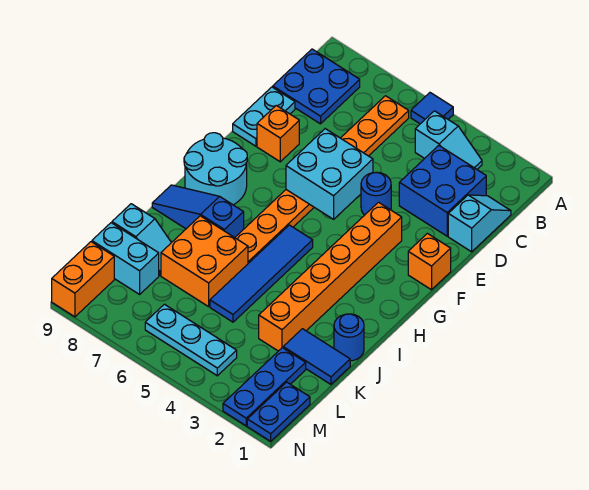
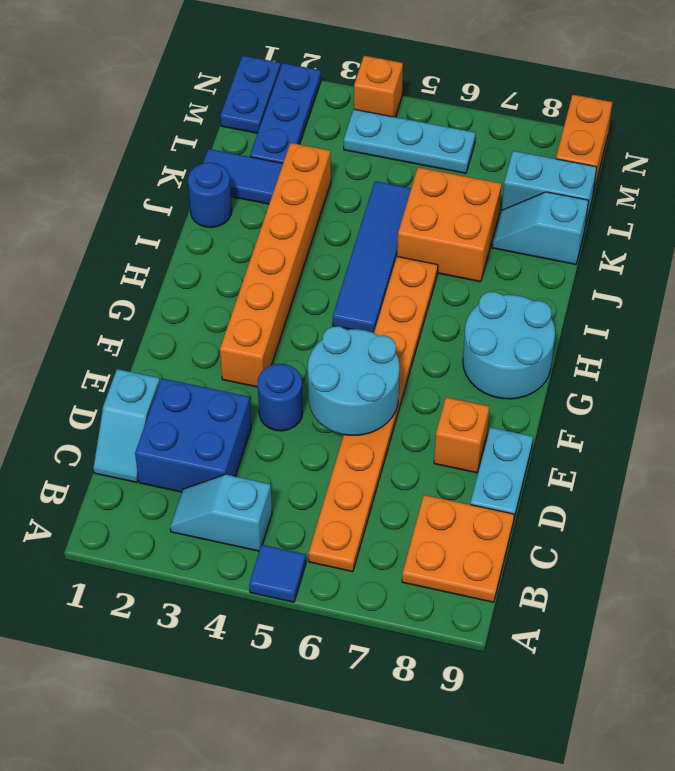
blue 2x2 plate [273,49,360,124] -> orange 2x2 plate [402,495,514,602]
cyan 2x2 brick [286,129,373,219] -> cyan 2x2 round brick [308,326,399,435]
orange 1x1 brick [408,233,451,290] -> orange 1x1 brick moved to [354,56,403,117]
blue 1x3 slope [152,185,244,238] -> none

